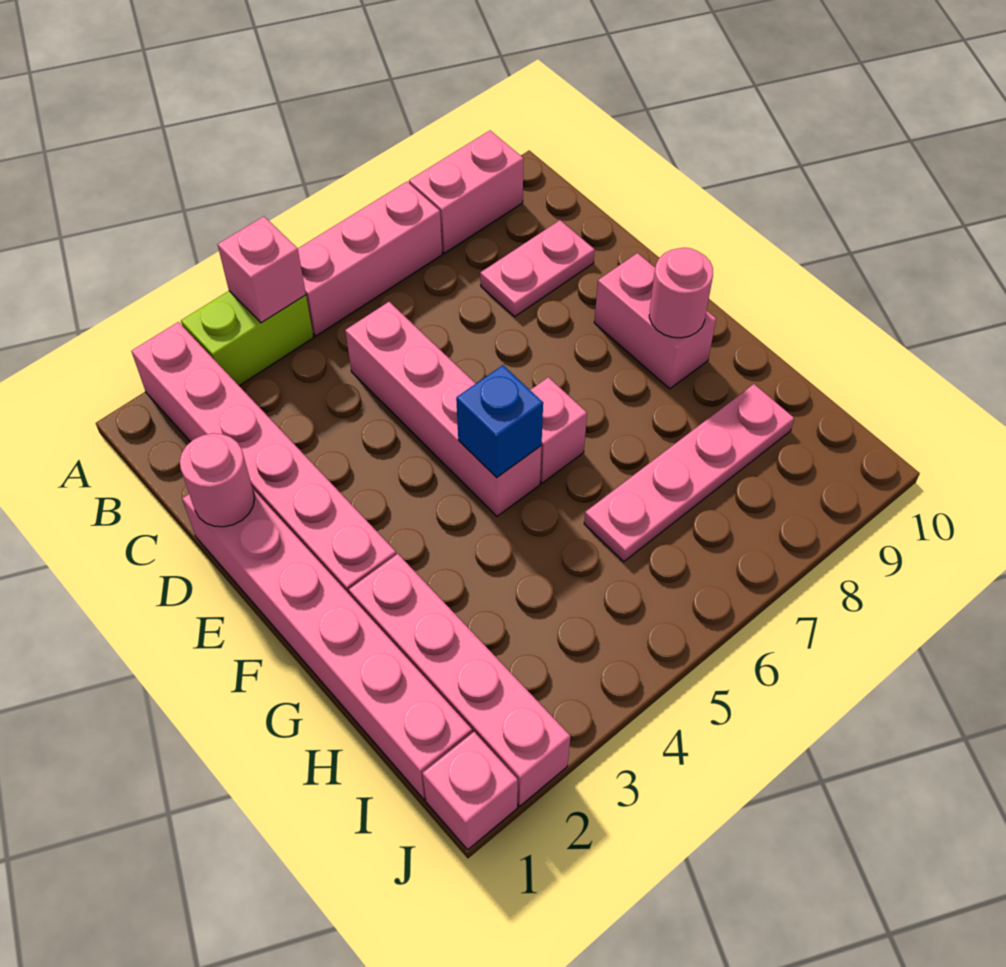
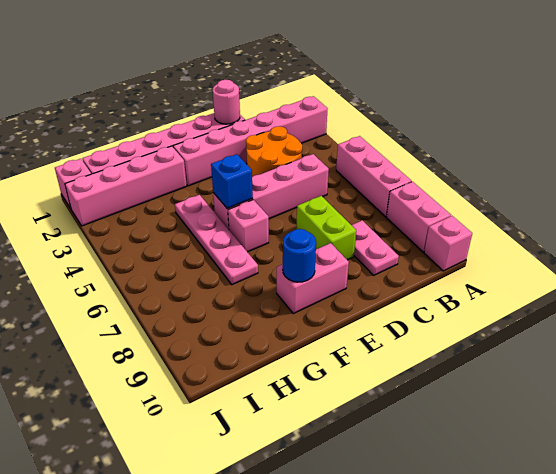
lime 1x2 brick [181,291,314,386] -> lime 1x2 brick moved to [297,196,356,260]
pink 1x1 brick [218,216,306,323] -> pink 1x1 brick moved to [424,216,472,271]
none -> orange 2x2 round brick [246,126,302,177]
pink 1x1 round brick [649,248,713,338] -> blue 1x1 round brick [283,229,316,282]
pink 1x4 plate [584,384,794,562] -> pink 1x4 plate moved to [175,195,258,285]

